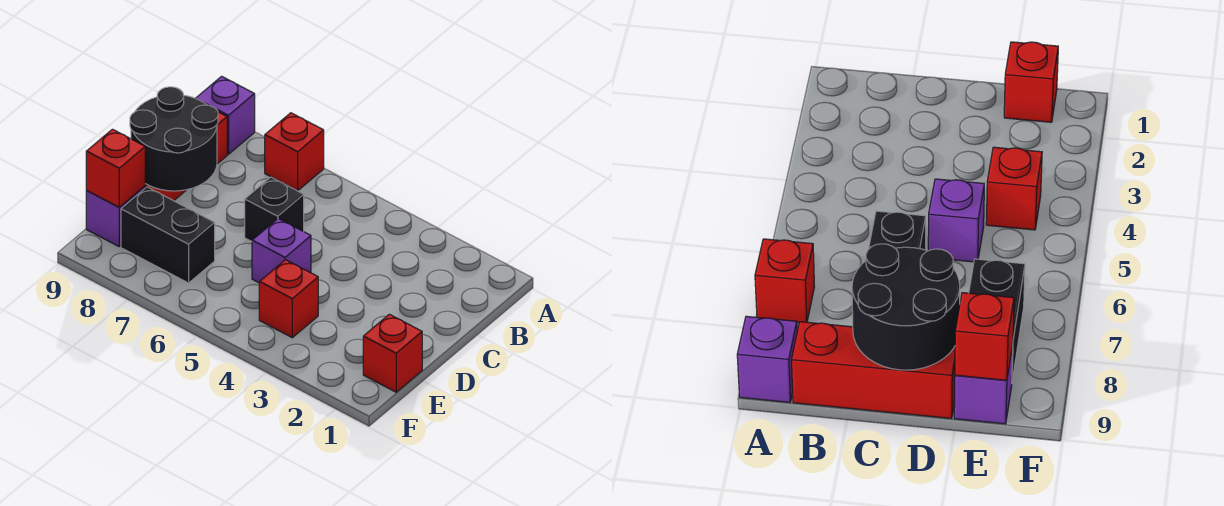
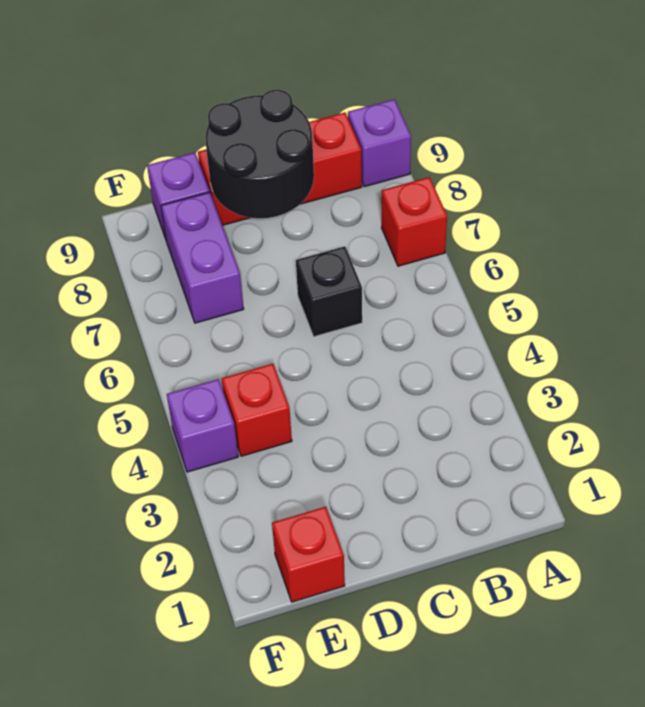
purple 1x1 brick [252,218,311,283] -> purple 1x1 brick moved to [167,379,238,472]
black 1x2 brick [121,187,215,283] -> purple 1x2 brick [161,192,244,323]
red 1x1 brick [86,129,145,207] -> none

